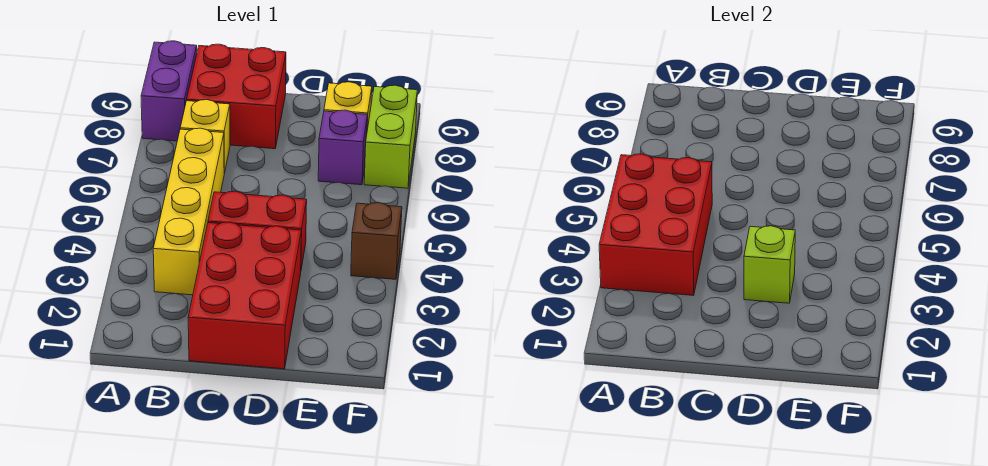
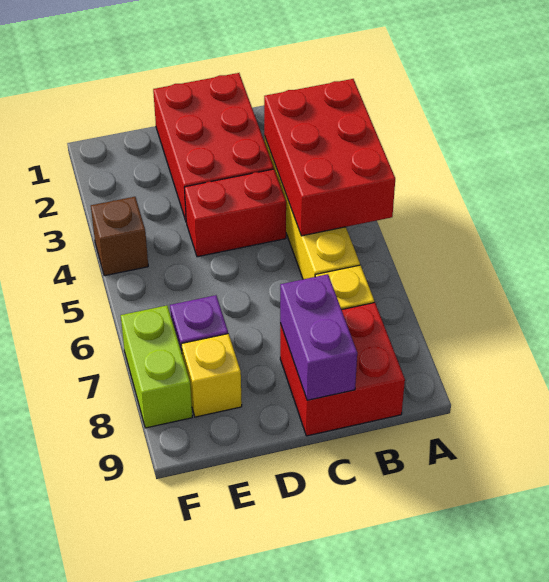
purple 1x2 brick [141,41,197,141] -> purple 1x2 brick moved to [280,274,357,400]
lime 1x1 brick [744,226,795,303] -> none

